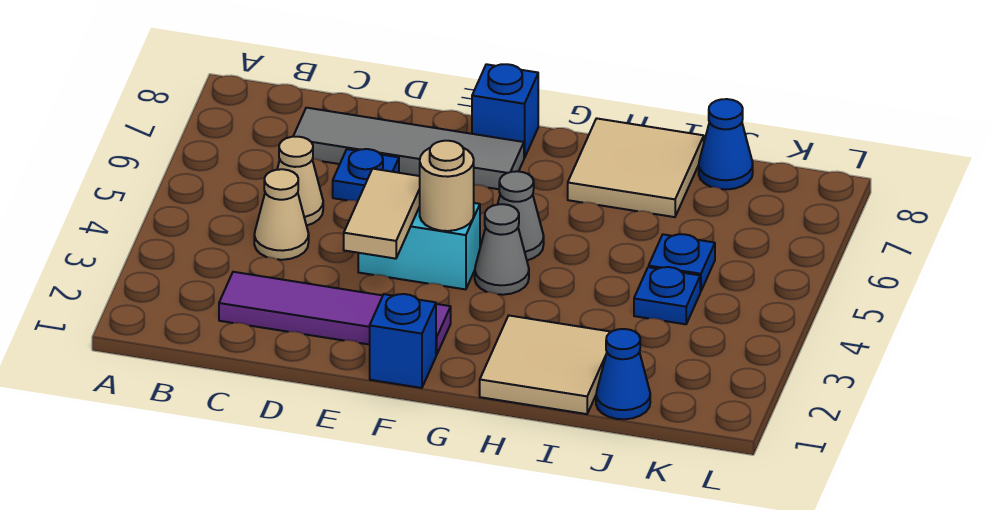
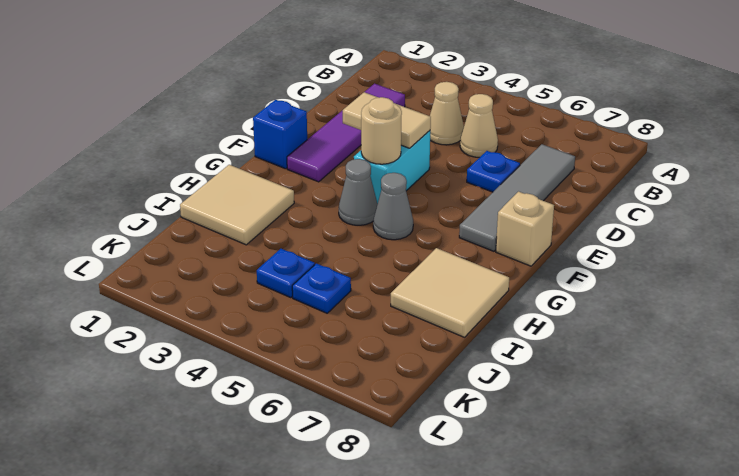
blue 1x1 brick [472,64,538,158] -> tan 1x1 brick [496,192,554,266]
blue 1x1 cone [596,329,650,419] -> none
blue 1x1 cone [699,99,753,189] -> none

